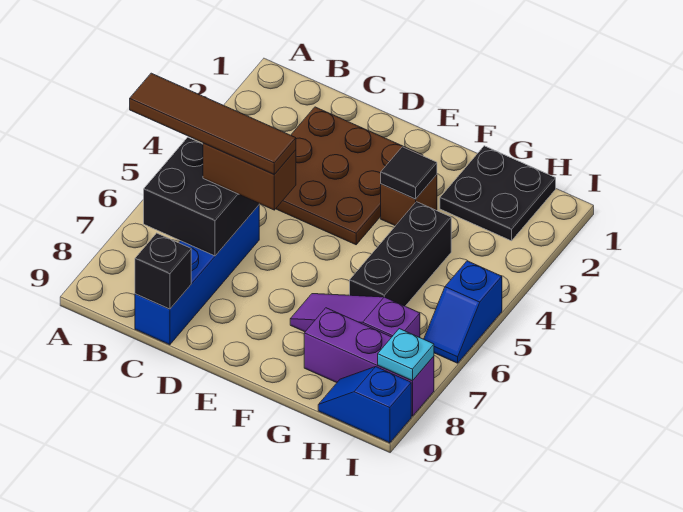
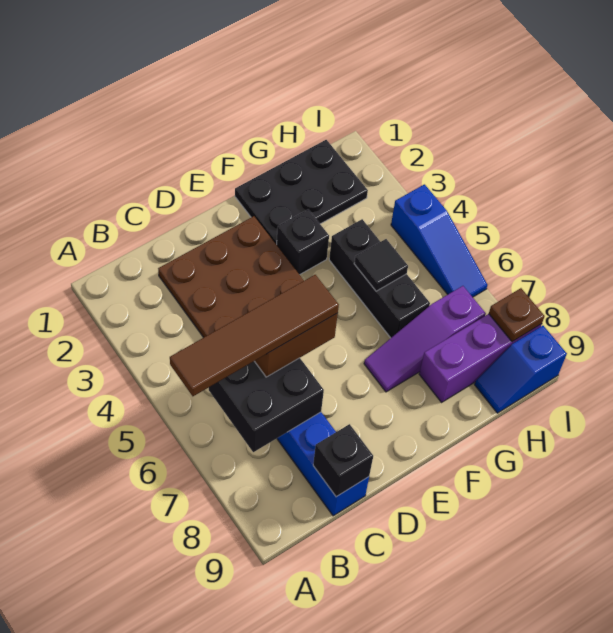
brown 1x1 brick [381,175,437,226] -> black 1x1 brick [277,209,329,275]
black 1x1 tile [381,147,437,199] -> black 1x1 tile moved to [354,239,408,291]
black 2x2 plate [440,146,556,241] -> black 2x3 plate [235,140,368,245]
blue 1x2 slope [424,261,502,363] -> blue 1x3 slope [391,184,487,297]
cyan 1x1 plate [378,329,434,381] -> brown 1x1 plate [489,288,544,342]

